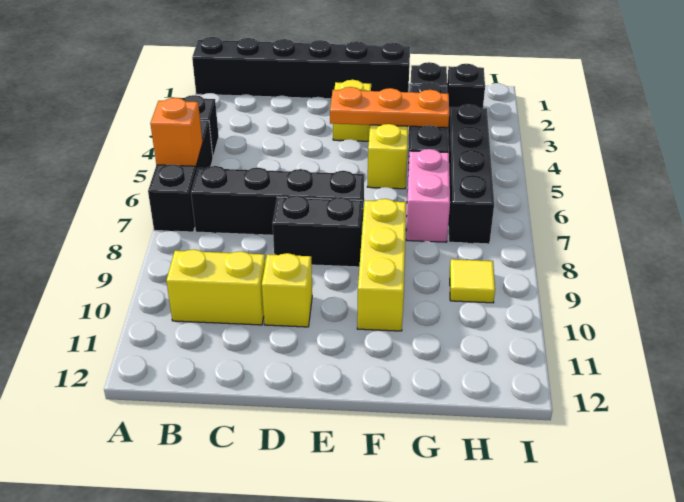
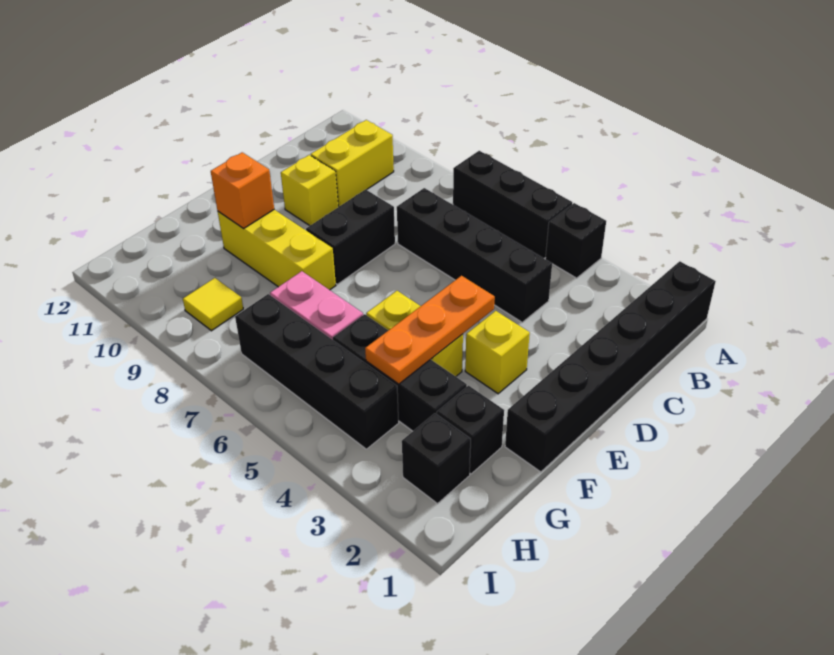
orange 1x1 brick [150,98,203,166] -> orange 1x1 brick moved to [211,152,274,229]
black 1x4 brick [191,166,364,235] -> black 1x4 brick turned to [397,188,552,322]

